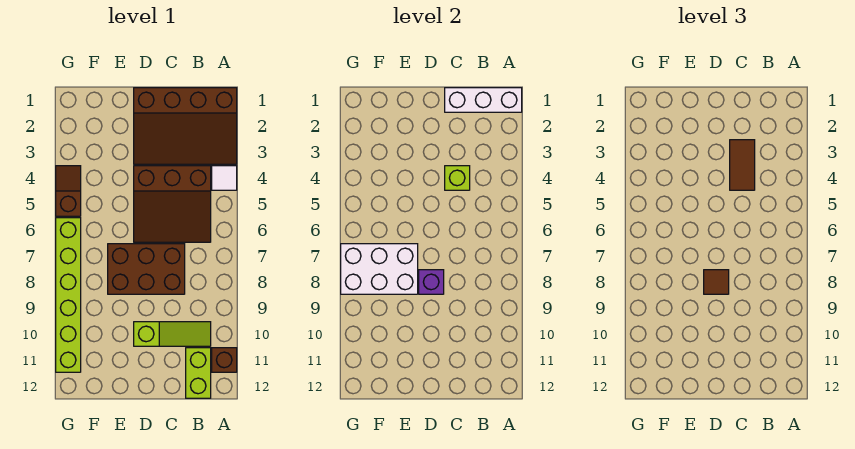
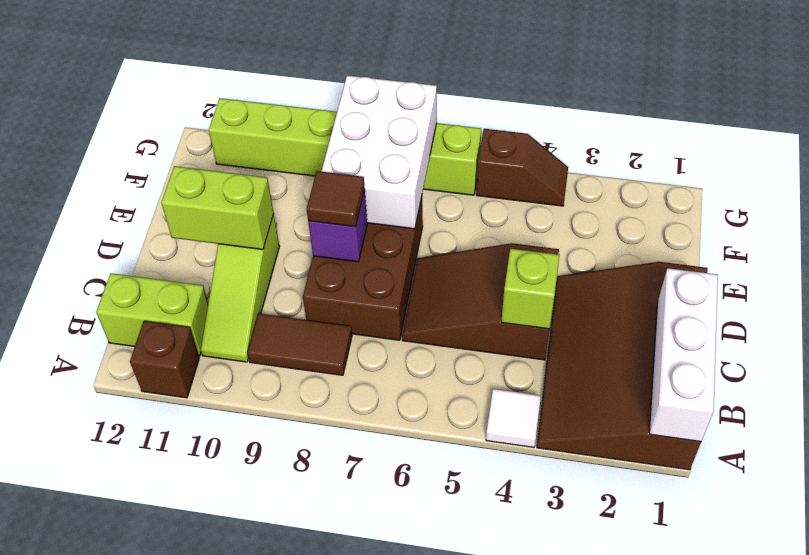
brown 3x3 slope [134,166,211,242] -> brown 2x3 slope [402,243,559,360]
brown 1x2 tile [730,140,755,190] -> brown 1x2 tile moved to [247,314,352,375]
none -> lime 1x2 brick [161,166,274,249]

